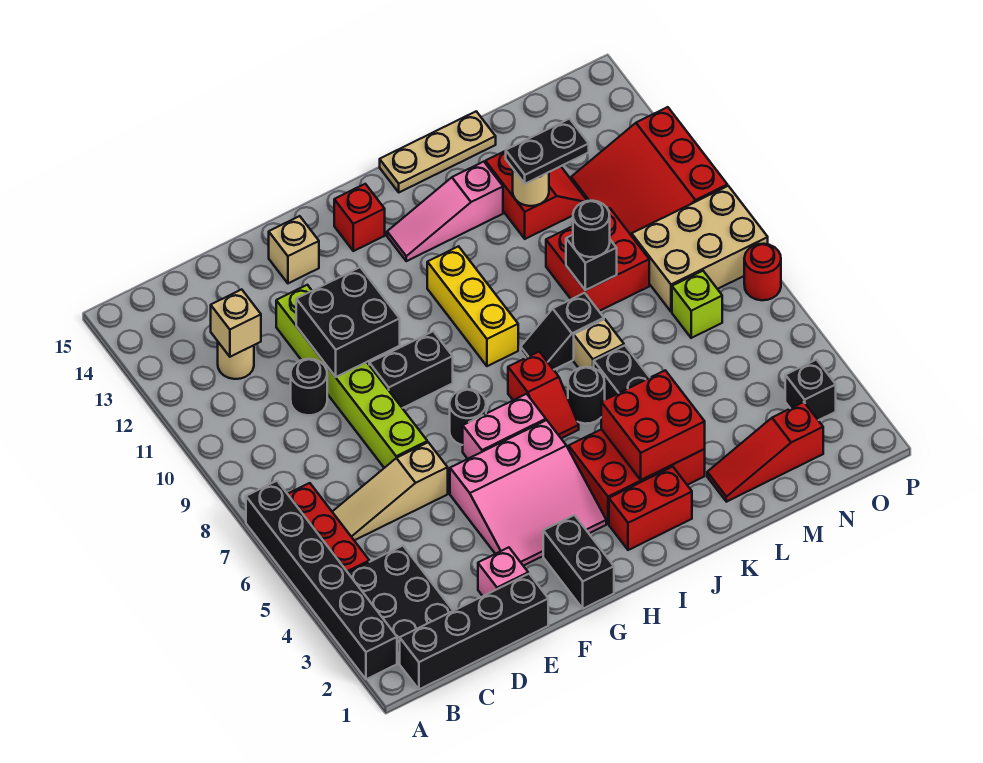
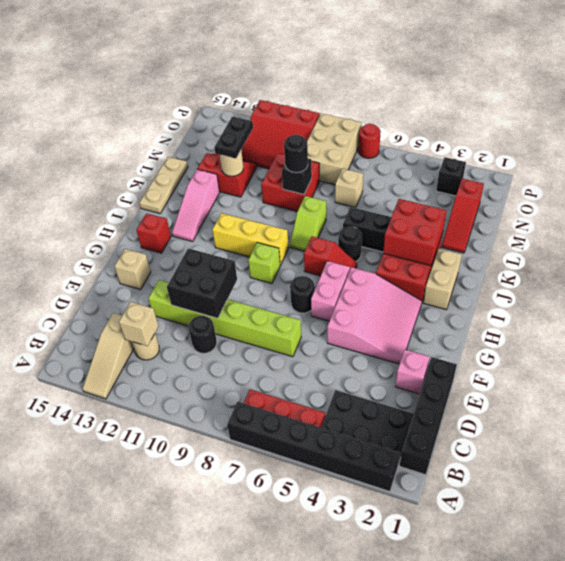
tan 1x3 slope [332,442,448,540] -> tan 1x3 slope moved to [82,313,134,399]
black 1x2 brick [369,331,453,408] -> none
black 1x2 brick [543,515,614,609] -> none
red 1x2 brick [609,467,692,550] -> tan 1x2 brick [423,249,462,310]
black 1x2 slope [521,293,604,370] -> lime 1x2 slope [290,196,326,251]
tan 1x1 brick [574,319,624,368] -> tan 1x1 brick moved to [335,168,363,207]
lime 1x1 brick [672,271,722,338] -> lime 1x1 brick moved to [248,243,280,283]

